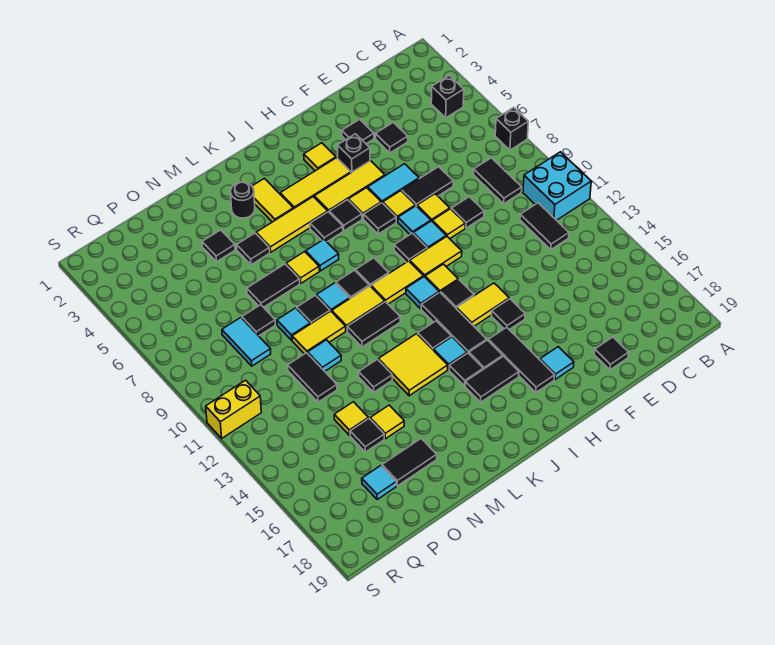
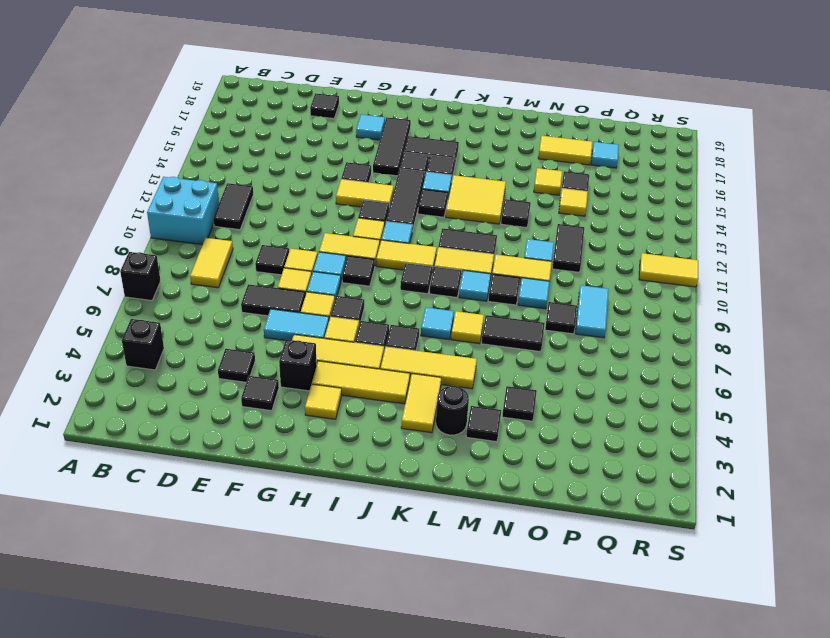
black 1x2 tile [474,158,522,204] -> yellow 1x2 tile [190,238,233,288]
black 1x1 tile [237,233,270,265] -> black 1x1 tile moved to [466,406,501,442]
black 1x2 tile [382,439,437,486] -> yellow 1x2 tile [538,136,592,165]
yellow 1x2 brick [206,380,261,438] -> yellow 1x2 tile [639,253,698,287]

